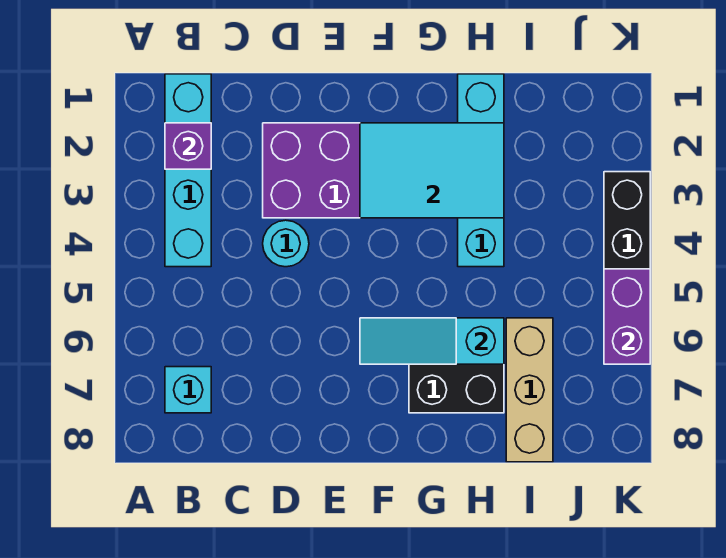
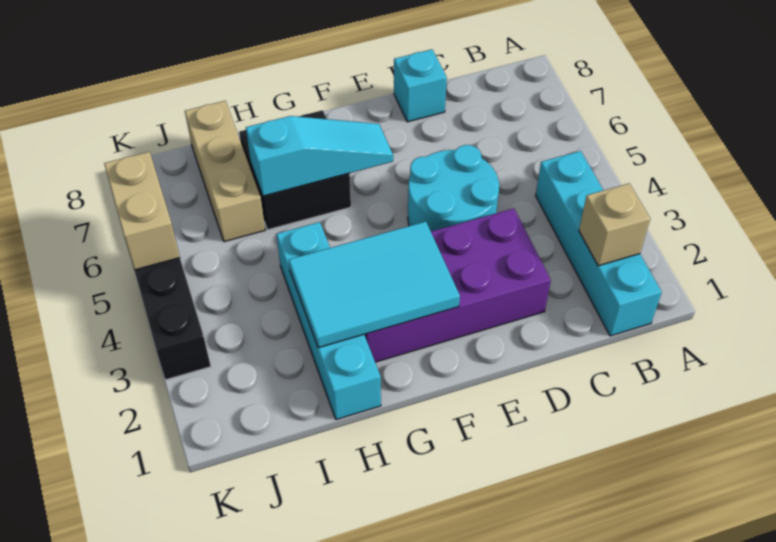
purple 1x1 brick [165,123,211,169] -> tan 1x1 brick [579,183,650,266]
cyan 1x1 brick [165,367,211,413] -> cyan 1x1 brick moved to [394,49,447,122]
cyan 1x1 round brick [263,220,309,267] -> cyan 2x2 round brick [408,145,499,231]
purple 1x2 brick [604,269,650,364] -> tan 1x2 brick [104,152,180,270]

